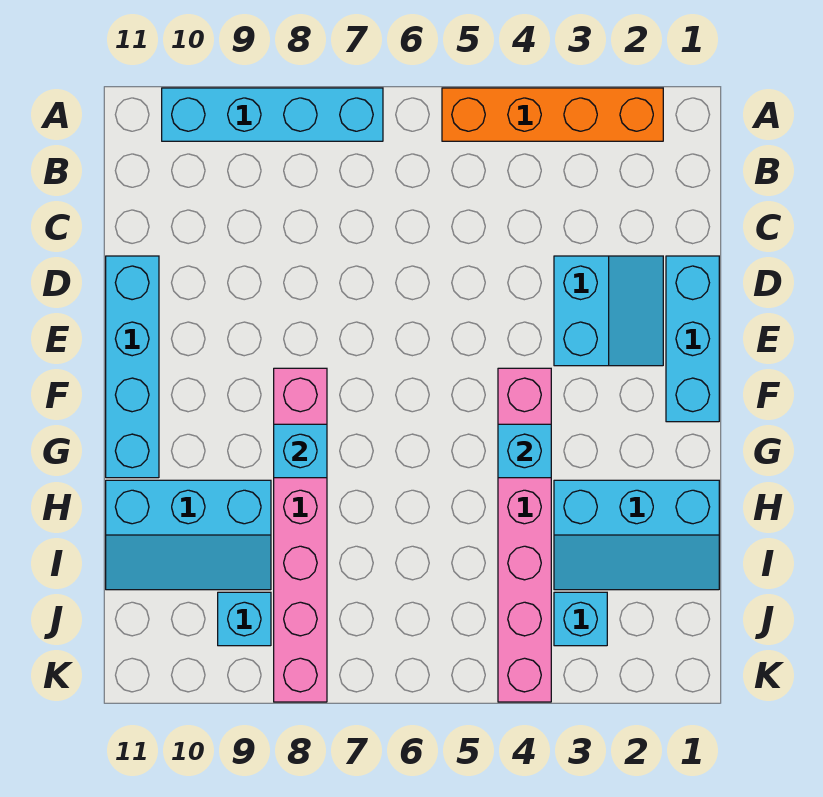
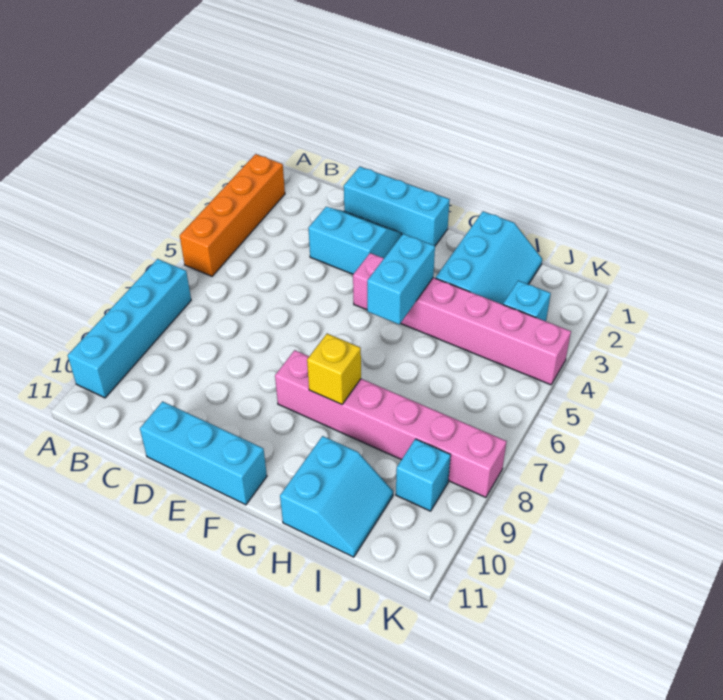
cyan 1x4 brick [106,256,159,478] -> cyan 1x3 brick [140,402,267,505]
cyan 1x1 brick [498,424,551,478] -> cyan 1x2 brick [367,234,435,324]
cyan 1x1 brick [274,424,327,478] -> yellow 1x1 brick [307,334,361,404]
cyan 2x3 slope [106,480,271,590] -> cyan 2x2 slope [280,436,393,557]

